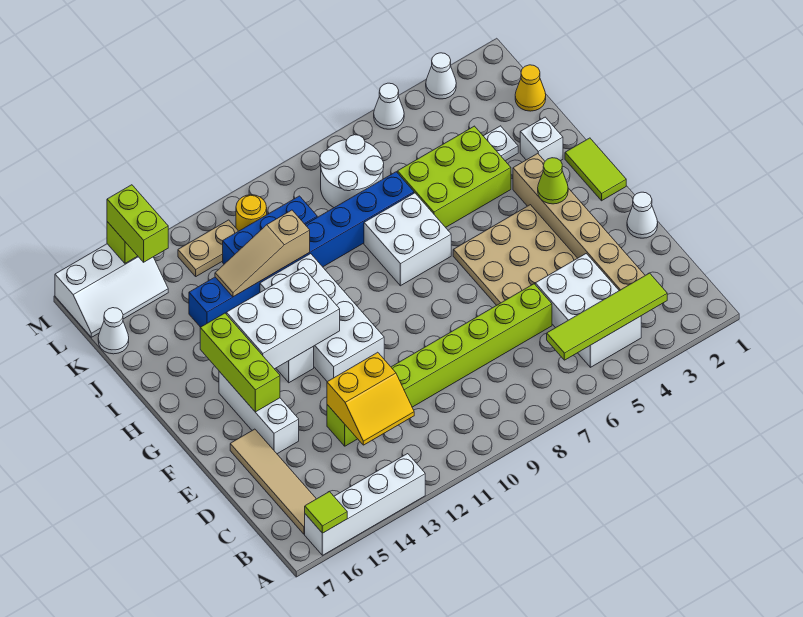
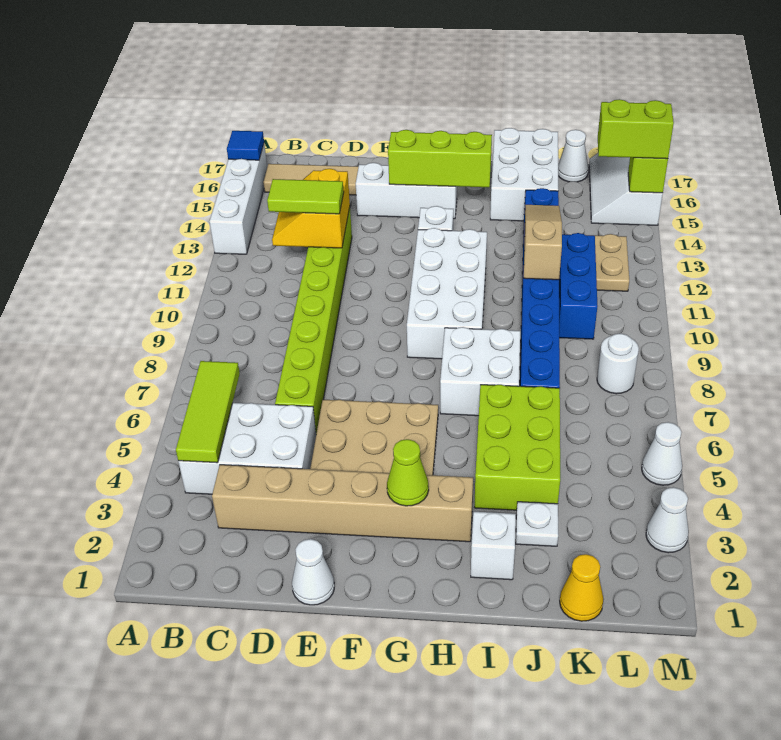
lime 1x1 tile [305,491,347,533] -> blue 1x1 tile [227,131,264,160]
lime 1x4 tile [547,273,667,360] -> lime 1x3 tile [176,361,240,463]
white 2x4 brick [260,254,384,382] -> white 2x4 brick turned to [407,228,487,359]
lime 1x2 tile [565,138,626,201] -> lime 1x2 tile moved to [267,179,344,214]
white 2x3 brick [226,268,340,369] -> white 2x3 brick moved to [490,128,558,221]
white 2x2 round brick [320,135,384,208] -> white 1x1 round brick [597,333,639,394]
yellow 1x1 round brick [236,195,267,231] -> none

